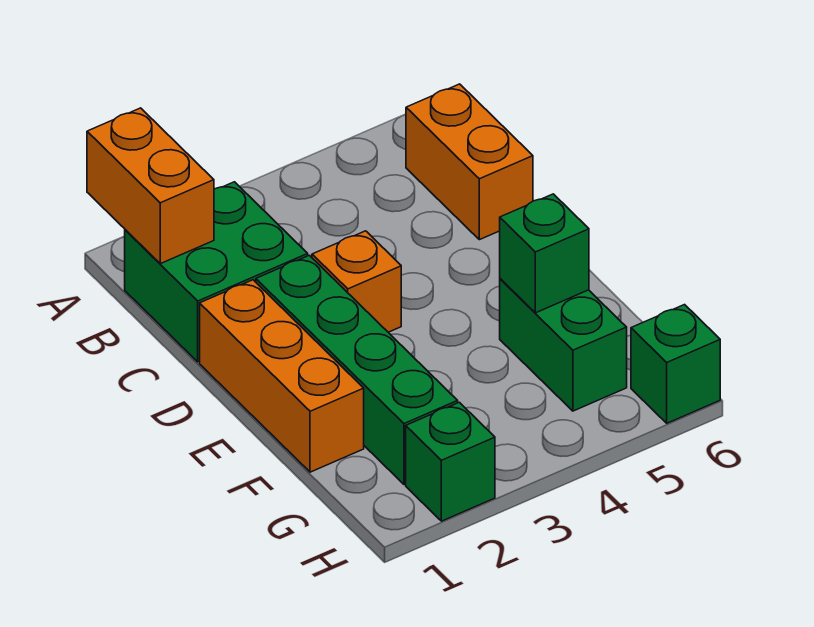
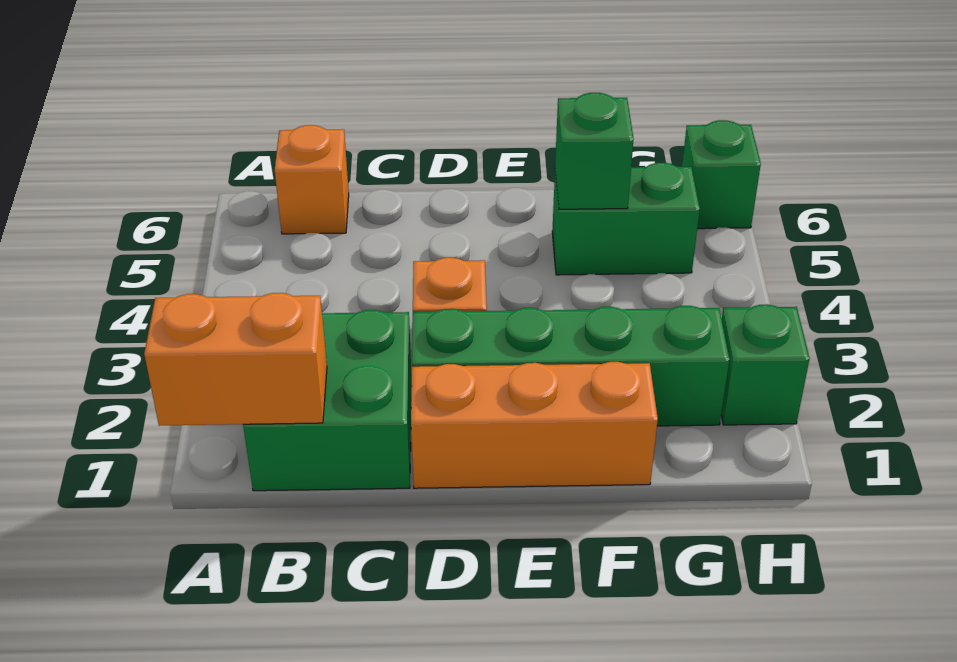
orange 1x2 brick [406,84,533,240] -> orange 1x1 brick [275,125,349,234]

